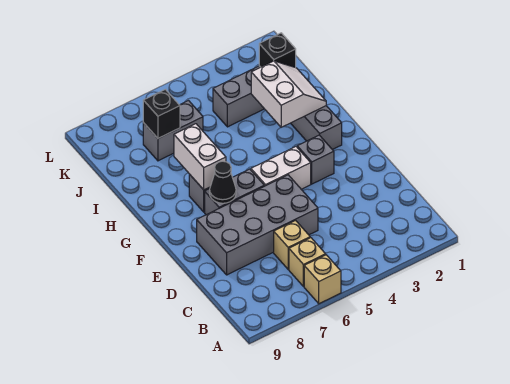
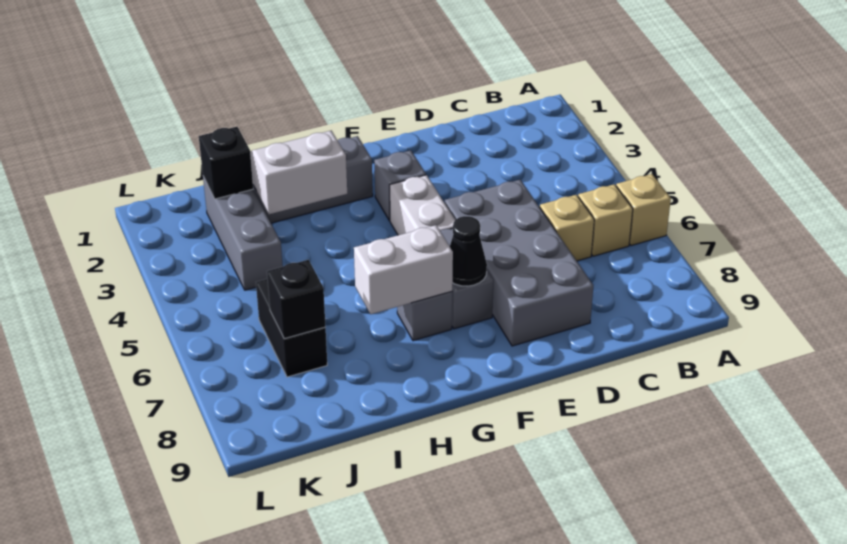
grey 1x2 brick [143,101,203,161] -> black 1x2 brick [256,279,327,377]

